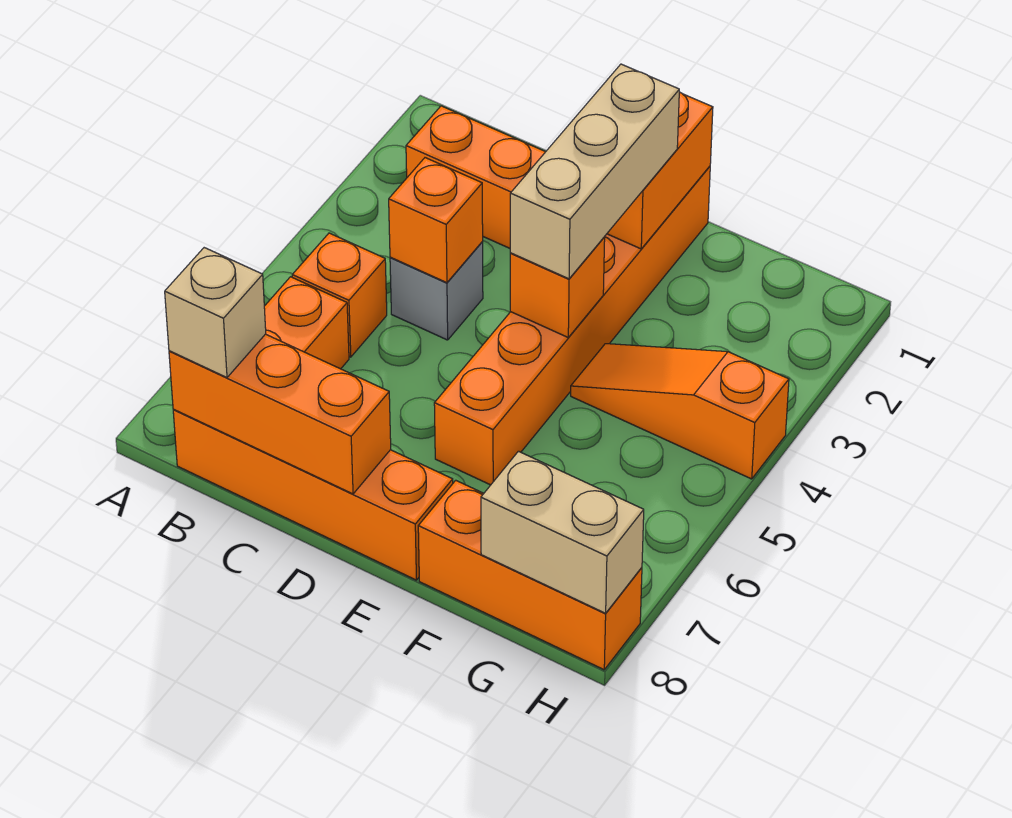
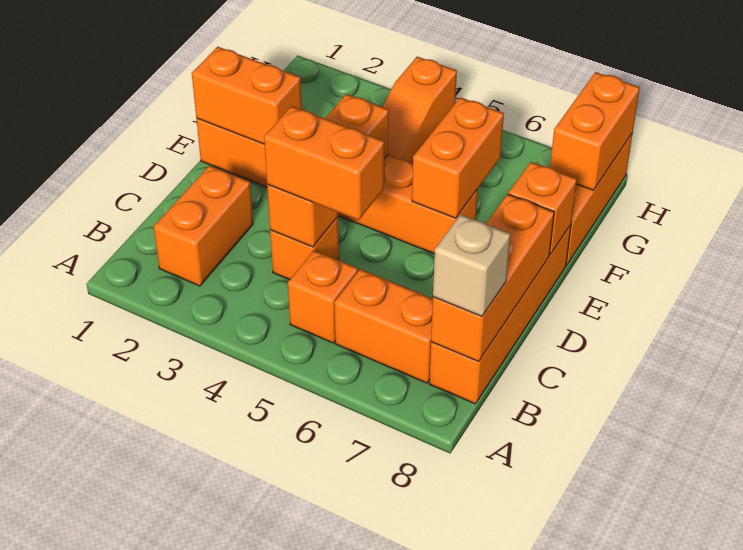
grey 1x1 brick [390,242,483,340] -> orange 1x1 brick [270,217,339,280]
none -> orange 1x2 brick [264,106,384,220]
tan 1x3 brick [510,64,679,279] -> none
none -> orange 1x2 brick [412,97,504,218]
none -> orange 1x1 brick [508,162,577,255]
tan 1x2 brick [481,451,644,613] -> orange 1x2 brick [550,72,640,190]

